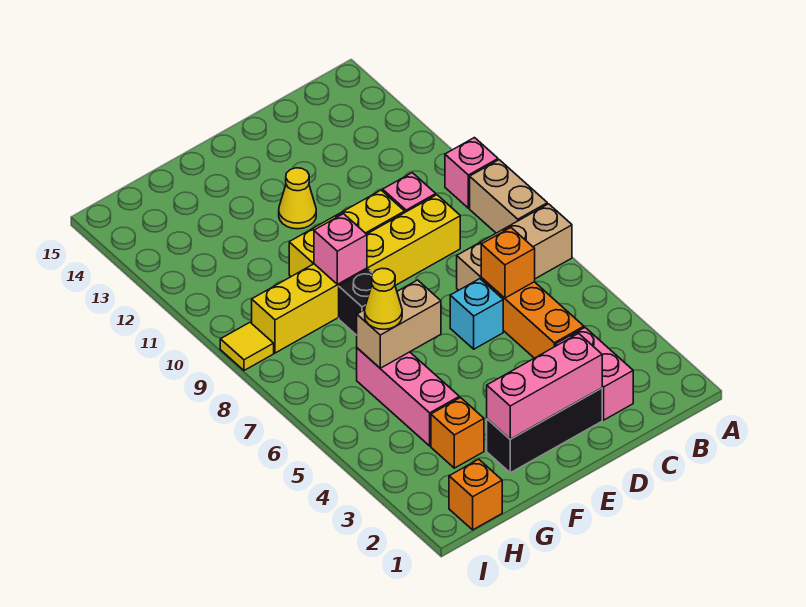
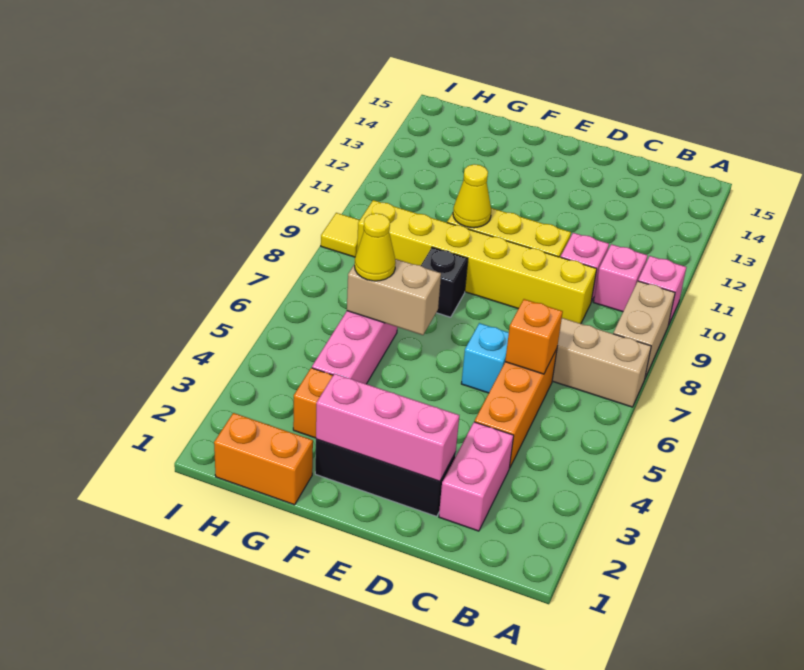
yellow 1x1 cone [279,168,316,229] -> yellow 1x1 cone moved to [453,164,491,228]
pink 1x1 brick [314,214,367,284] -> pink 1x1 brick moved to [594,244,648,312]
orange 1x1 brick [449,459,502,530] -> orange 1x2 brick [214,413,313,505]

